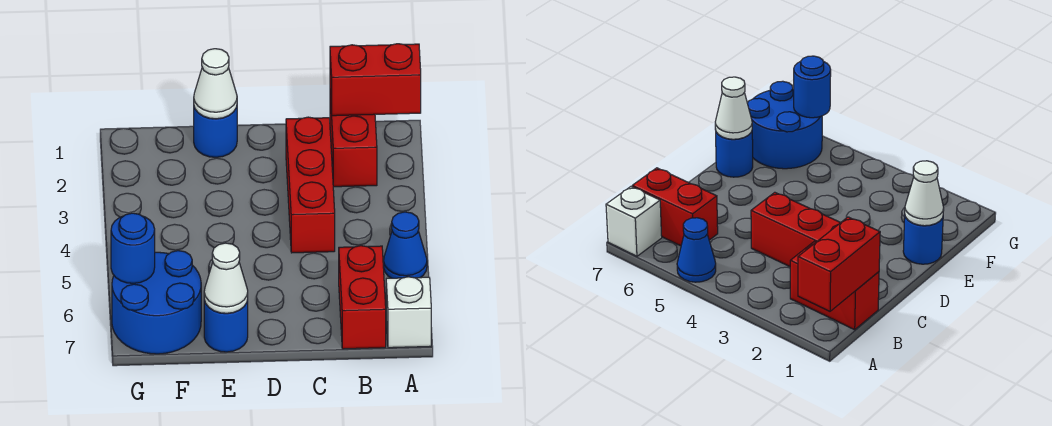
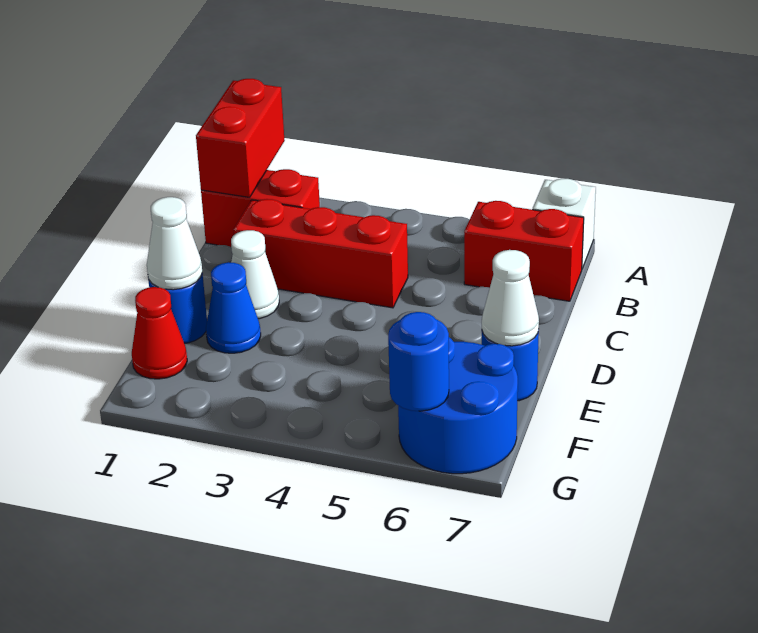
blue 1x1 cone [384,212,427,278] -> blue 1x1 cone moved to [206,262,261,353]
none -> white 1x1 cone [231,230,279,319]
none -> red 1x1 cone [132,287,187,379]

